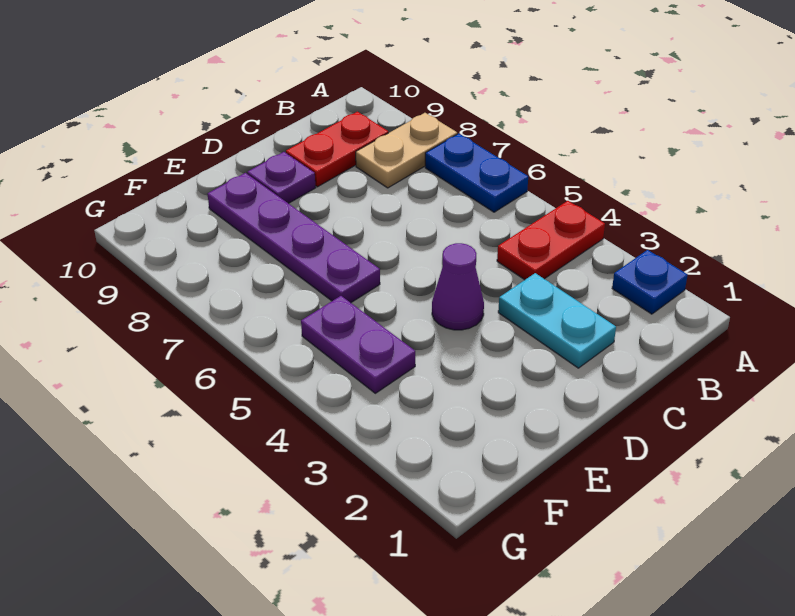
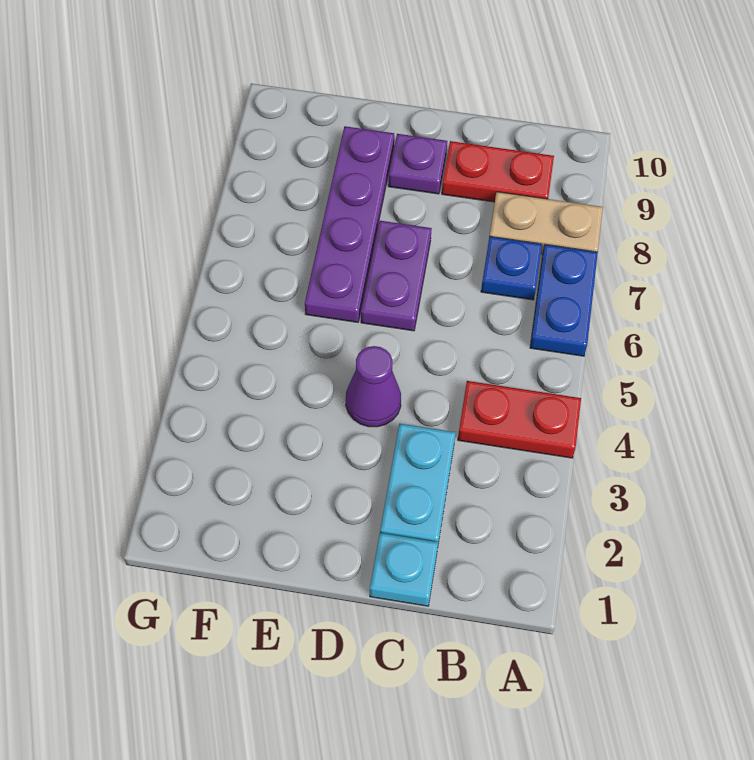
blue 1x1 plate [612,250,688,314] -> blue 1x1 plate moved to [481,236,542,300]
none -> cyan 1x1 plate [370,533,438,606]
purple 1x2 plate [301,296,415,393] -> purple 1x2 plate moved to [361,221,432,331]

